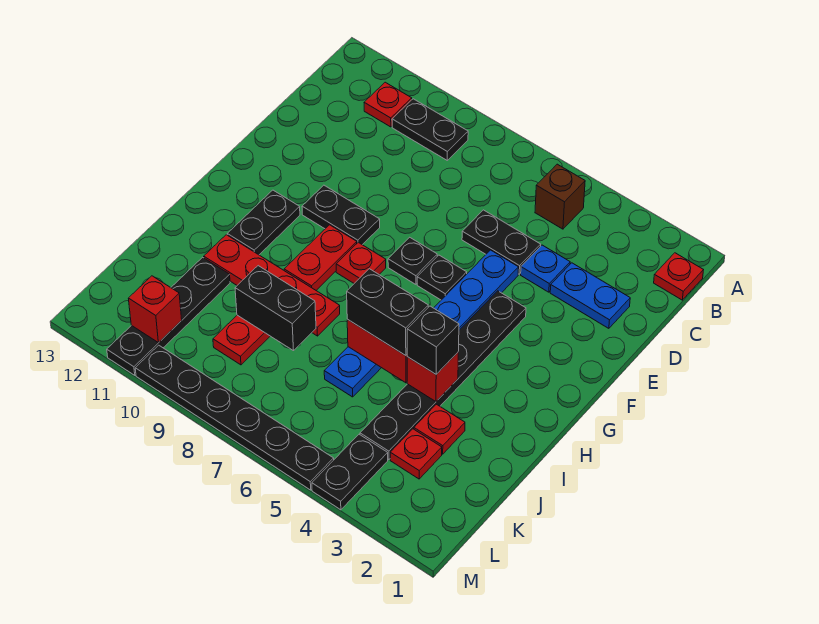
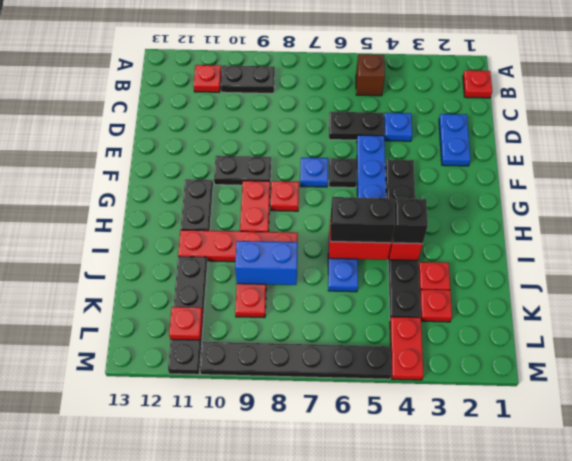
blue 1x2 plate [550,263,630,328] -> blue 1x2 plate turned to [439,114,471,166]
black 1x1 plate [388,237,437,284] -> blue 1x1 plate [300,158,328,187]
black 1x2 brick [235,266,316,351] -> blue 1x2 brick [235,241,298,285]
black 1x2 plate [312,434,388,510] -> red 1x2 plate [390,317,424,380]
red 1x1 brick [128,276,182,343] -> red 1x1 plate [169,307,203,340]

